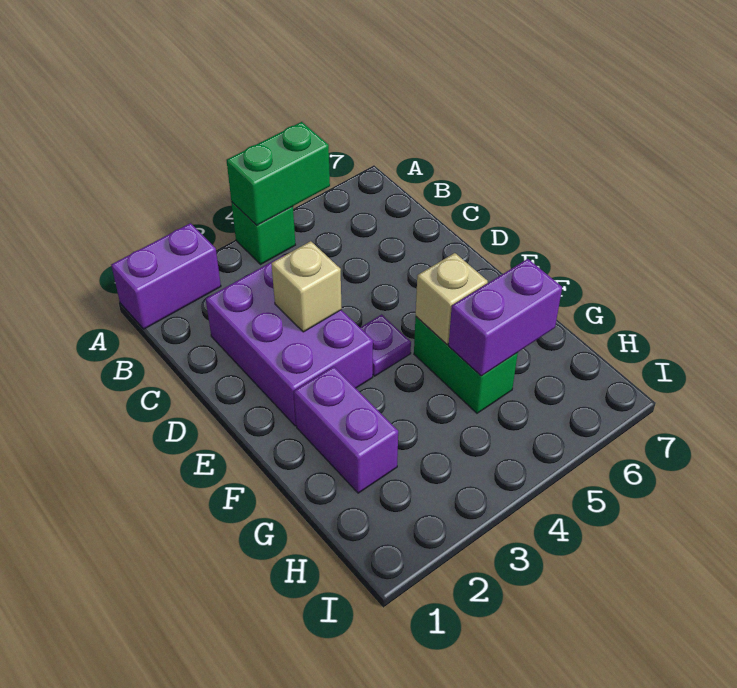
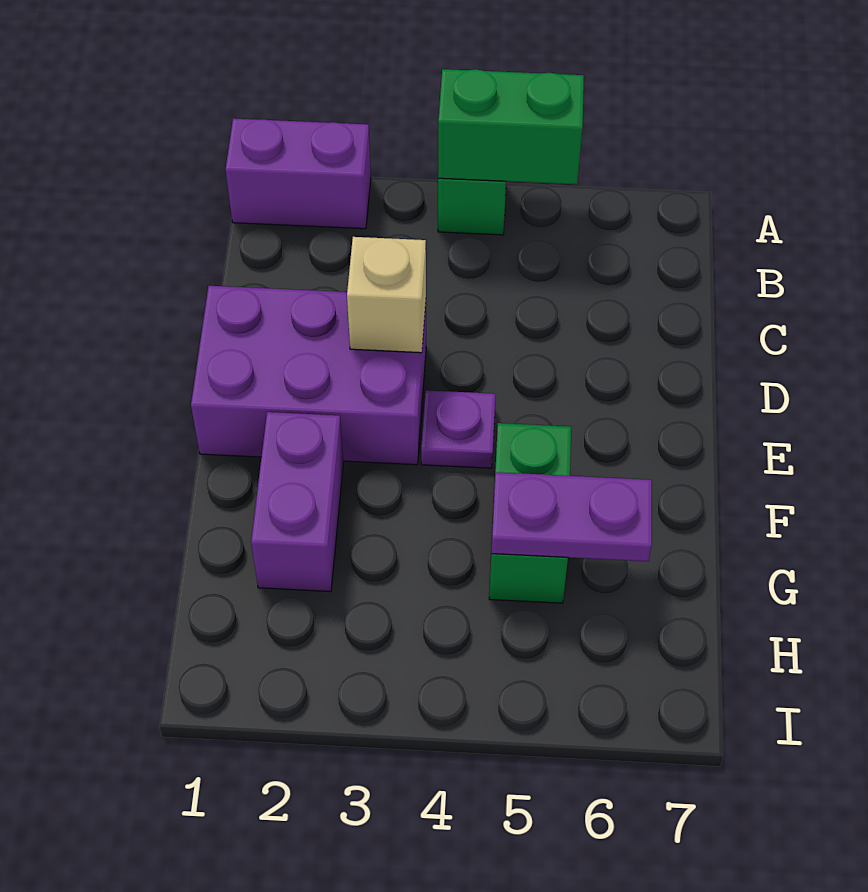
purple 2x3 brick [206,255,373,426] -> purple 2x3 brick turned to [191,286,426,465]
tan 1x1 brick [416,253,488,344] -> none
purple 1x2 brick [449,259,562,376] -> purple 1x2 plate [491,472,652,561]

